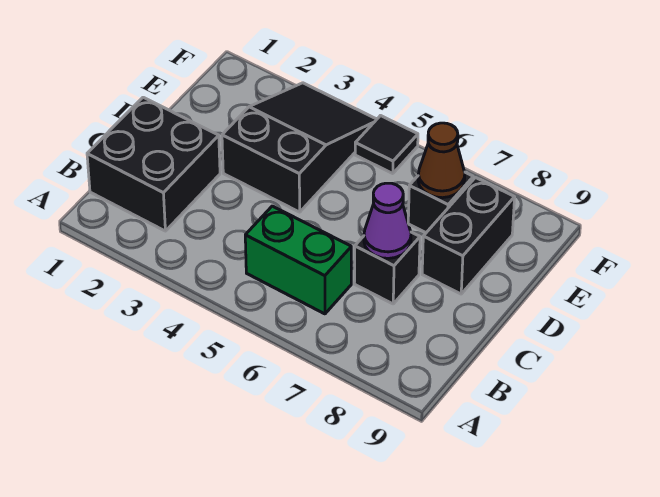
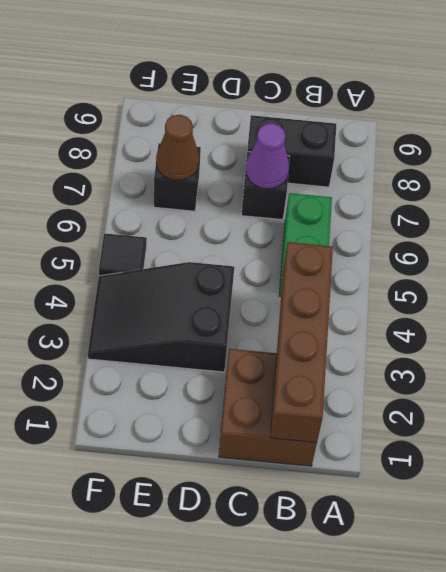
black 2x2 brick [87,97,220,231] -> brown 2x2 brick [219,349,317,466]
none -> brown 1x4 brick [270,242,333,442]
black 1x2 brick [422,178,515,294] -> black 1x2 brick moved to [245,115,336,187]

